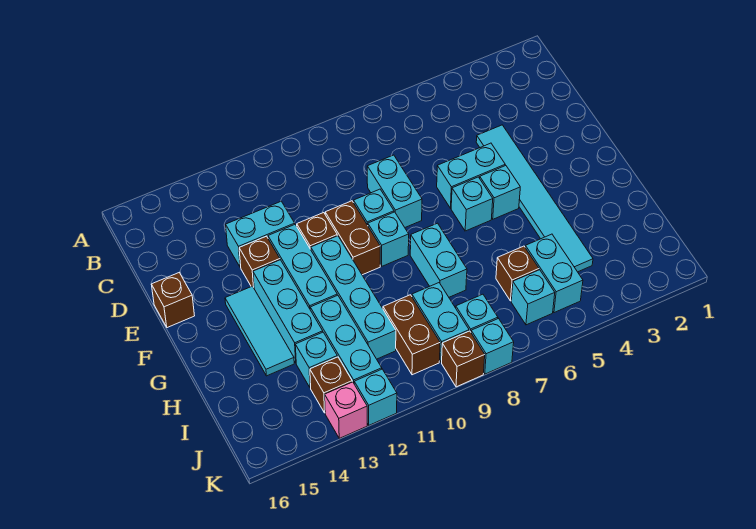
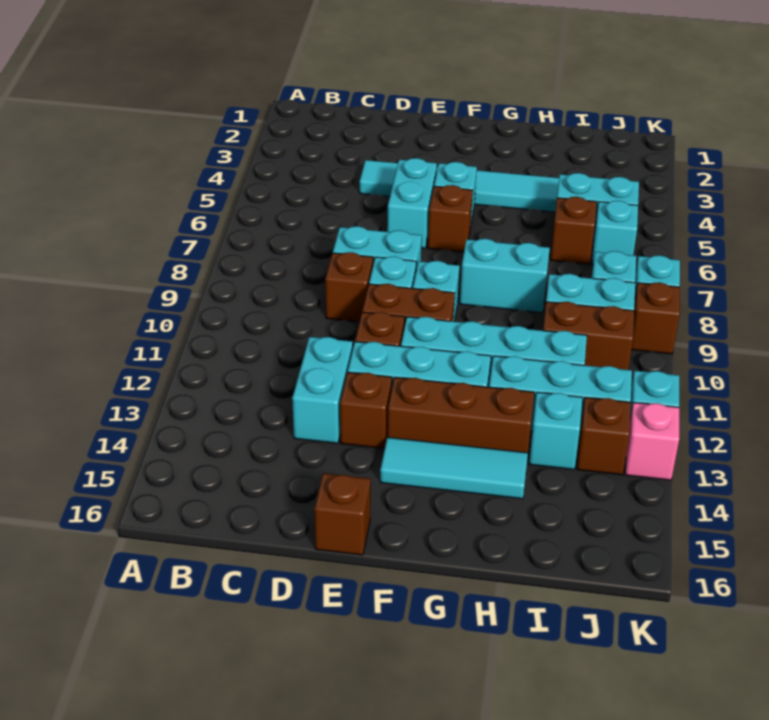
none -> brown 1x1 brick [325,252,373,322]
cyan 1x1 brick [451,177,493,231] -> brown 1x1 brick [428,185,473,252]
cyan 1x3 brick [253,260,323,363] -> brown 1x3 brick [387,377,534,453]

